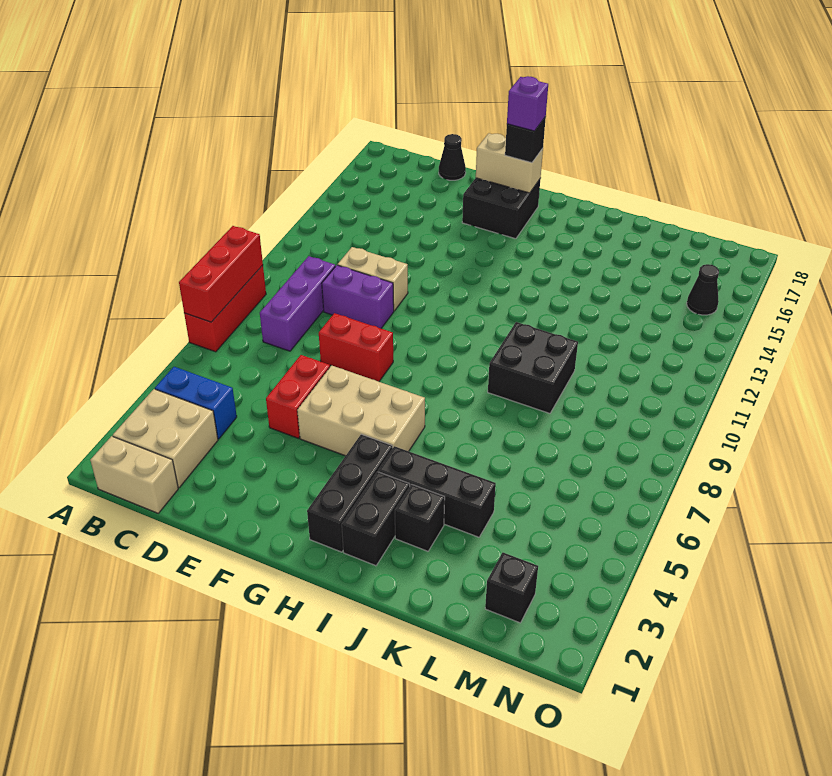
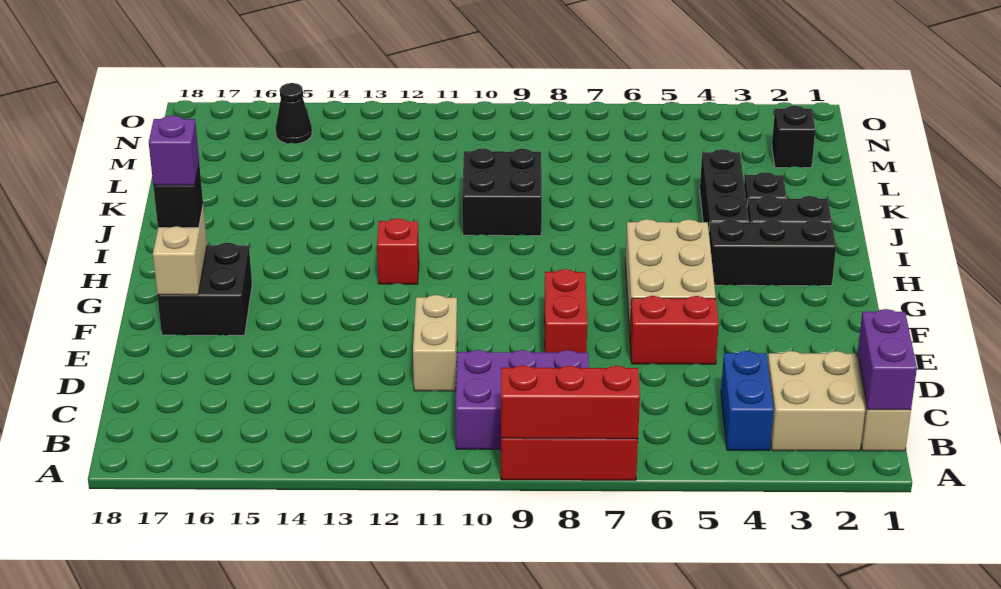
purple 1x3 brick [260,256,335,351] -> purple 2x3 brick [455,350,589,449]
purple 1x2 brick [322,265,394,328] -> purple 1x2 brick moved to [857,309,917,410]
black 1x1 cone [439,134,466,180] -> none
none -> red 1x1 brick [377,218,419,284]

